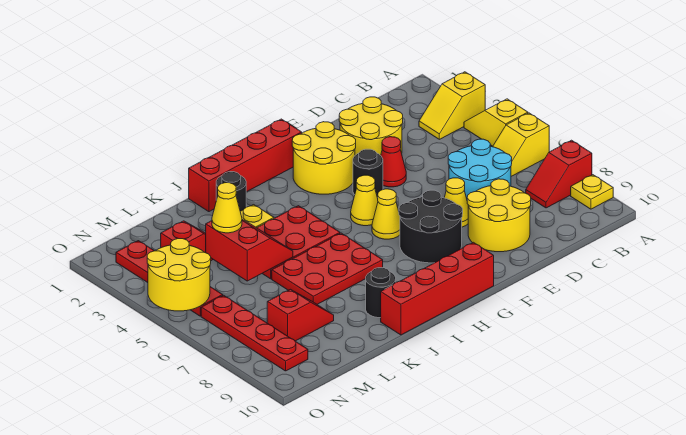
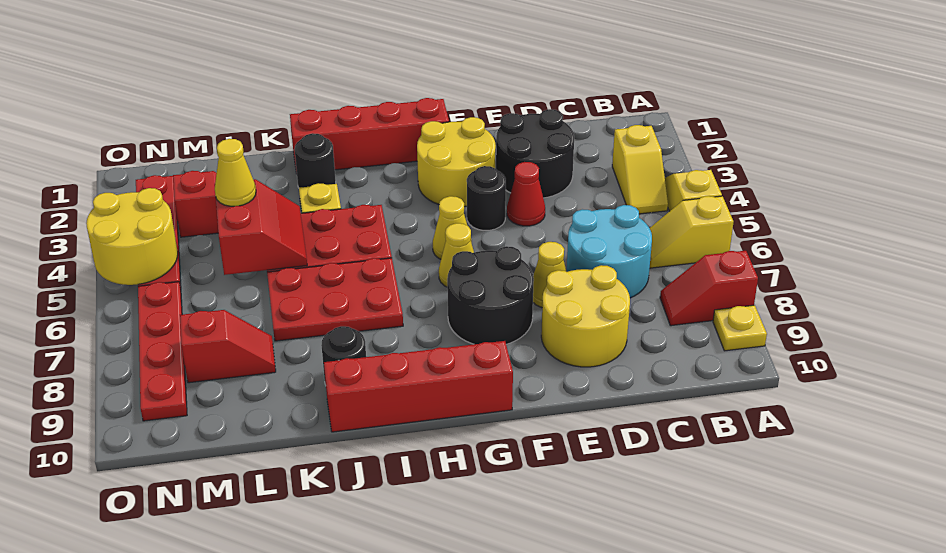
yellow 1x2 slope [419,72,485,139] -> yellow 1x2 slope turned to [612,125,668,214]
yellow 2x2 round brick [339,97,403,155] -> black 2x2 round brick [496,109,574,198]

